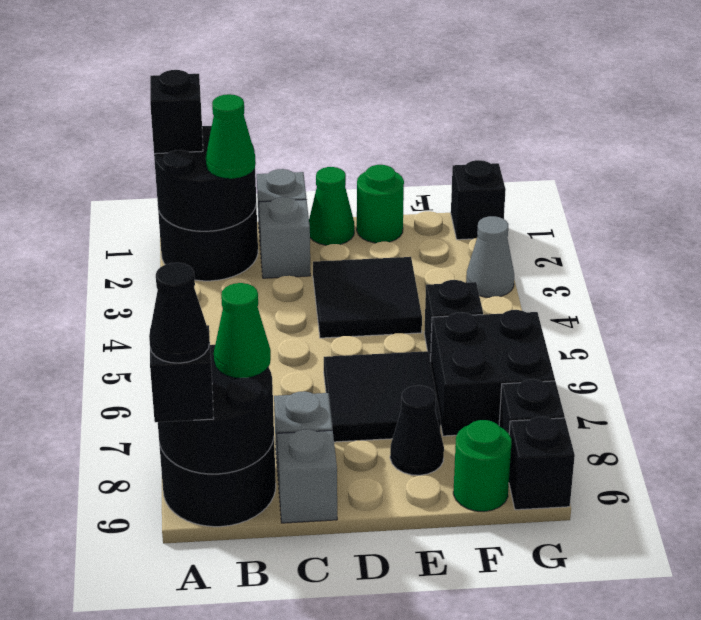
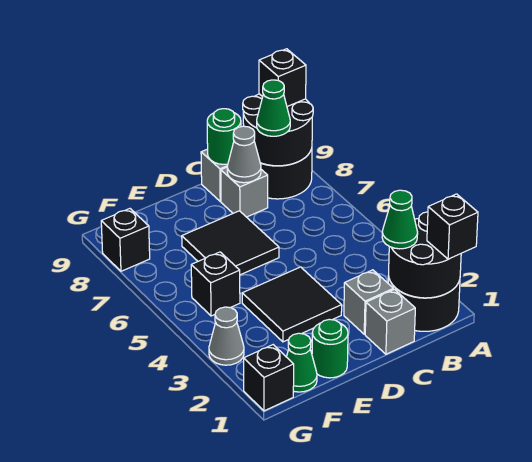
black 1x1 cone [149,263,210,363] -> none
none -> grey 1x1 cone [227,126,261,183]
green 1x1 cone [309,167,354,245] -> green 1x1 cone moved to [287,333,317,392]
black 1x1 cone [390,385,444,475] -> none
black 2x2 brick [431,310,555,436] -> none
green 1x1 round brick [453,420,511,512] -> green 1x1 round brick moved to [207,109,241,164]
black 1x1 brick [509,417,575,510] -> none

